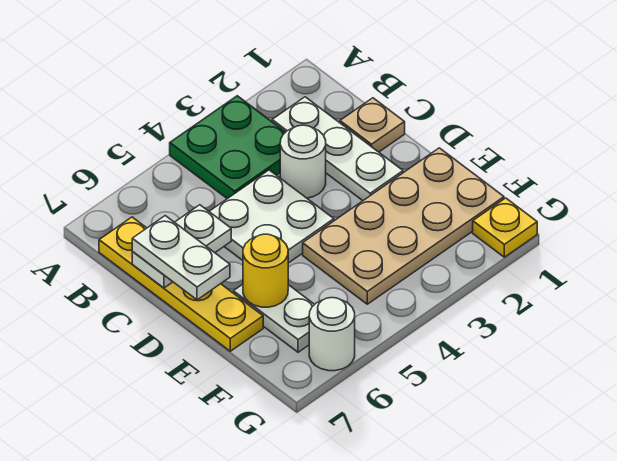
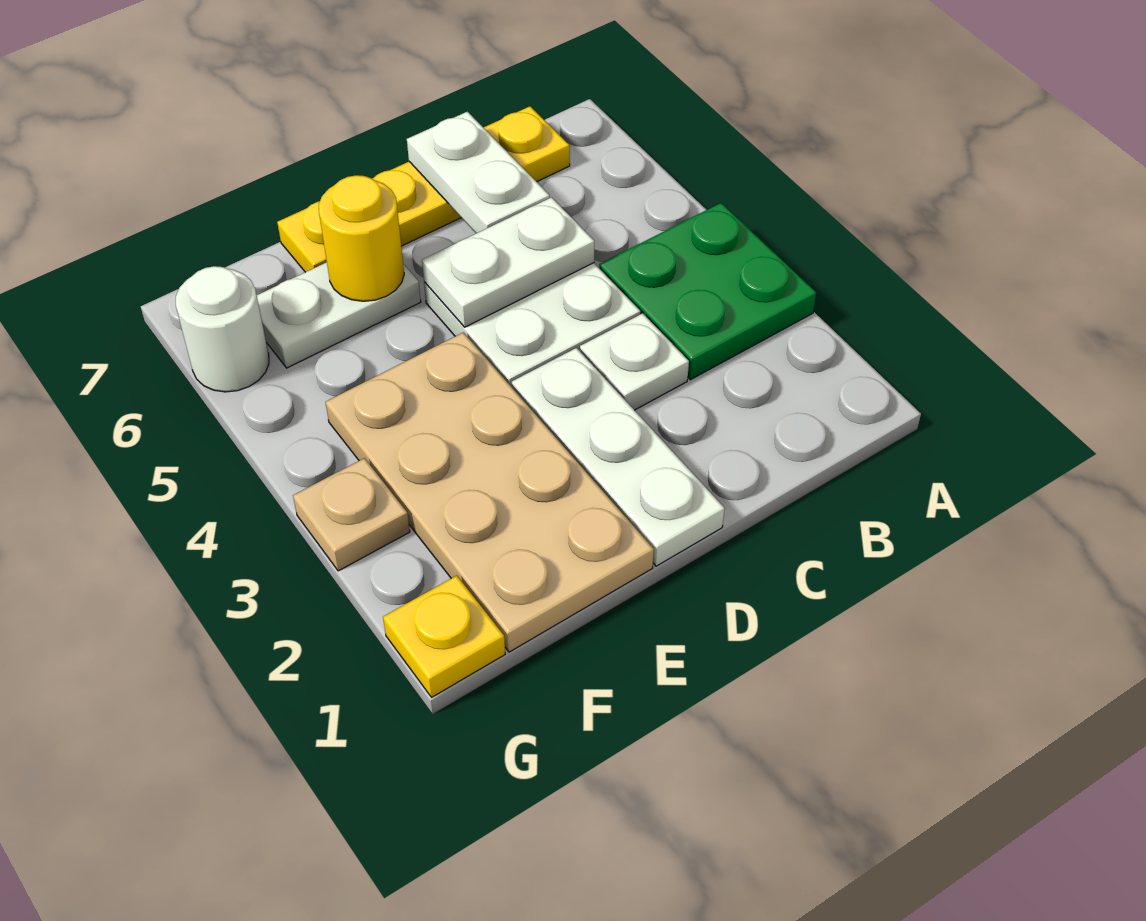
white 1x3 plate [272,97,403,201] -> white 1x3 plate turned to [512,348,725,566]
tan 1x1 plate [340,98,405,152] -> tan 1x1 plate moved to [293,458,410,571]
white 1x1 round brick [280,125,326,198] -> white 1x1 plate [580,313,689,410]
white 1x2 plate [132,216,230,300] -> white 1x2 plate moved to [422,197,595,327]

